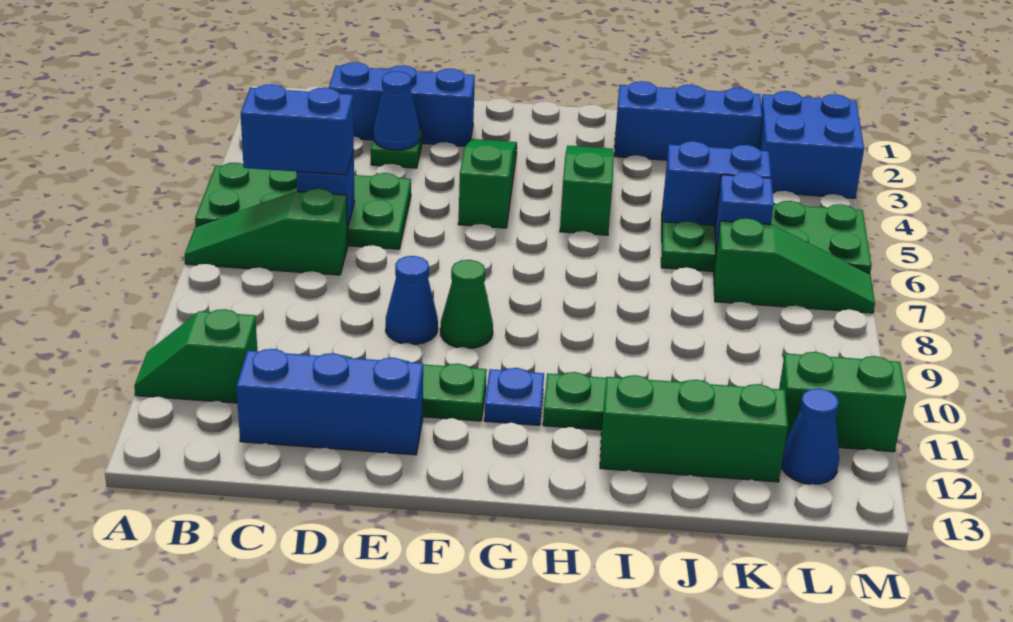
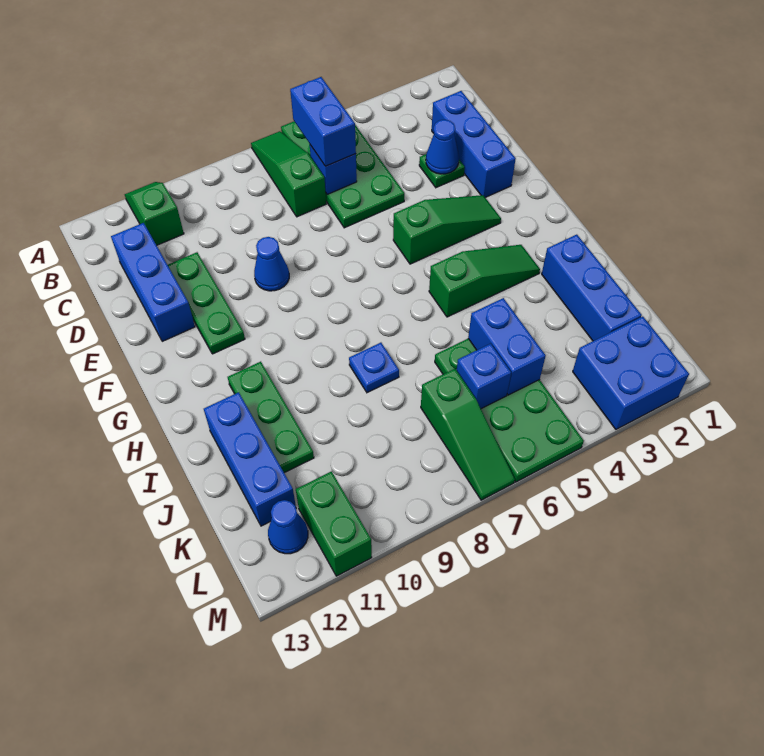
green 1x1 cone [440,260,493,348] -> none
blue 1x1 plate [484,368,544,425] -> blue 1x1 plate moved to [349,343,399,393]
green 1x3 brick [600,375,788,482] -> blue 1x3 brick [204,392,296,526]

